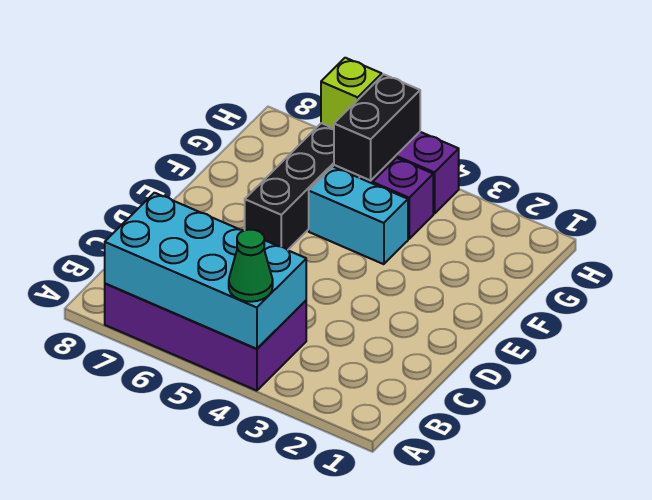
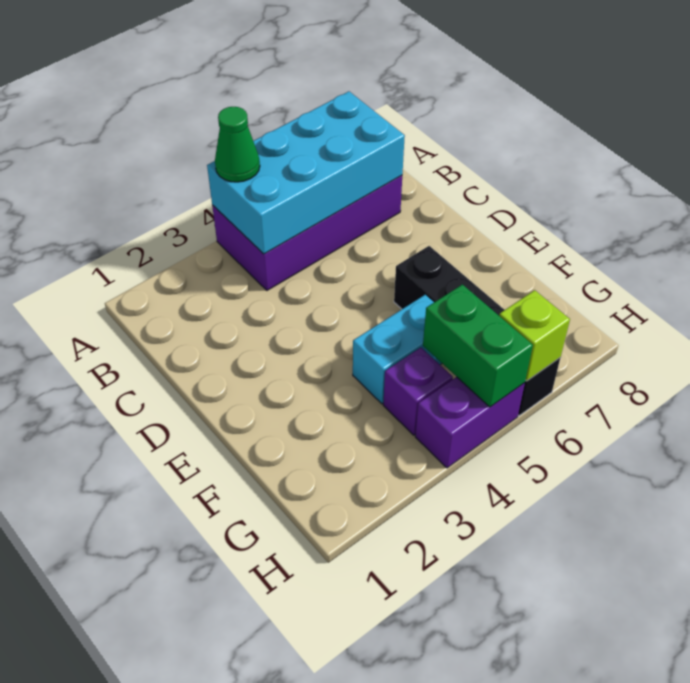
black 1x2 brick [334,74,420,180] -> green 1x2 brick [423,285,533,407]

